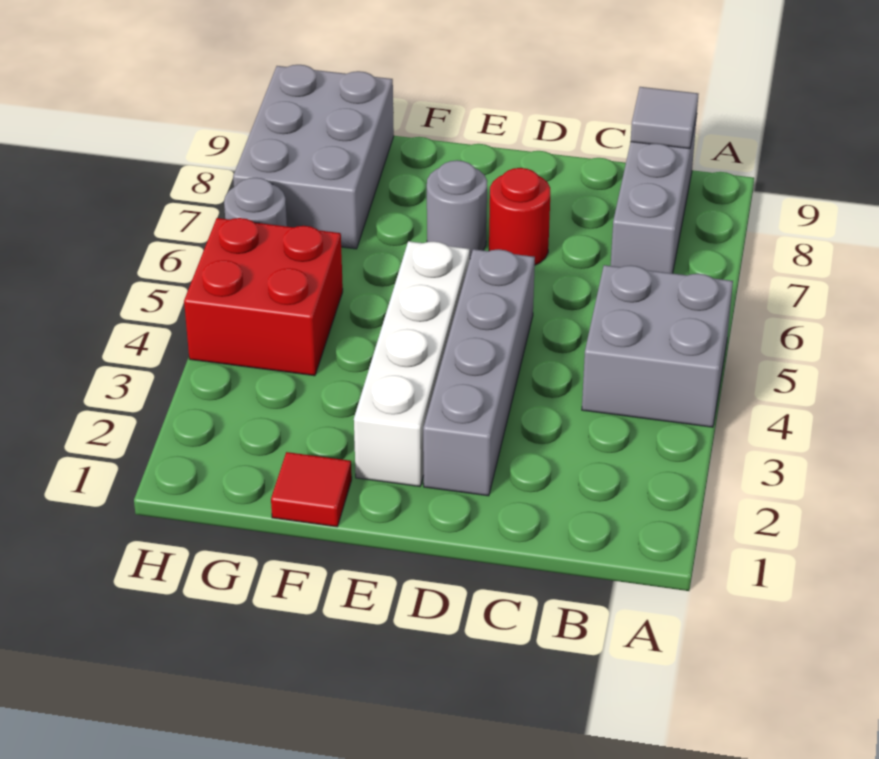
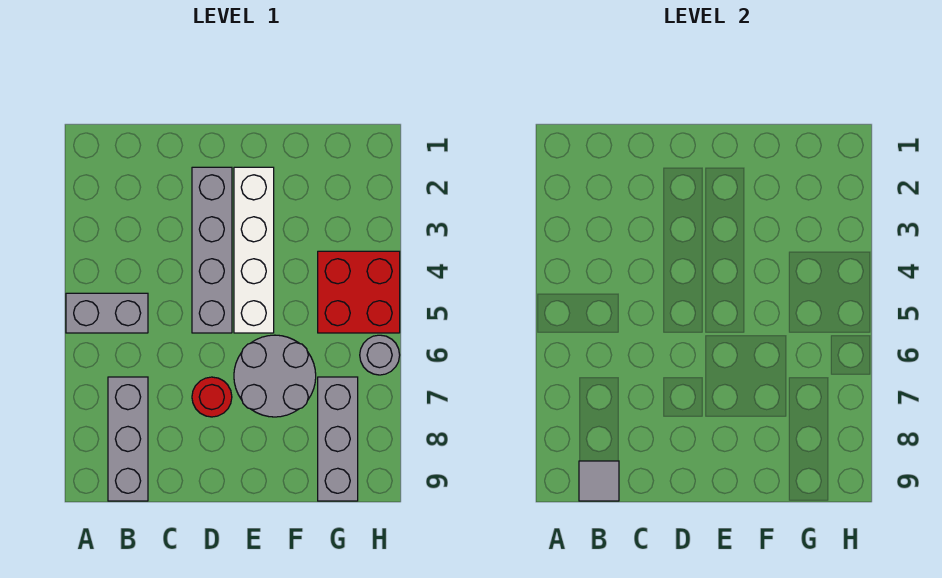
grey 2x2 brick [582,265,733,427] -> grey 1x2 brick [66,293,148,333]
grey 1x1 round brick [427,160,487,258] -> grey 2x2 round brick [234,335,316,417]
red 1x1 tile [271,452,352,527] -> none
grey 2x3 brick [233,65,394,249] -> grey 1x3 brick [318,377,358,501]

